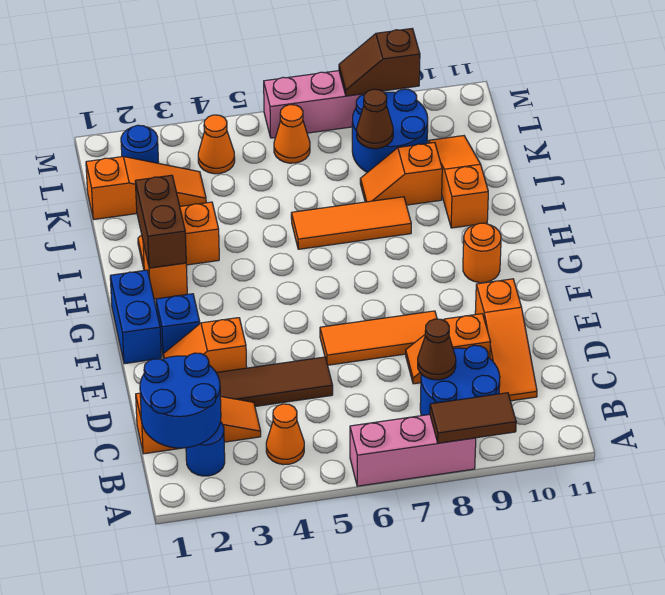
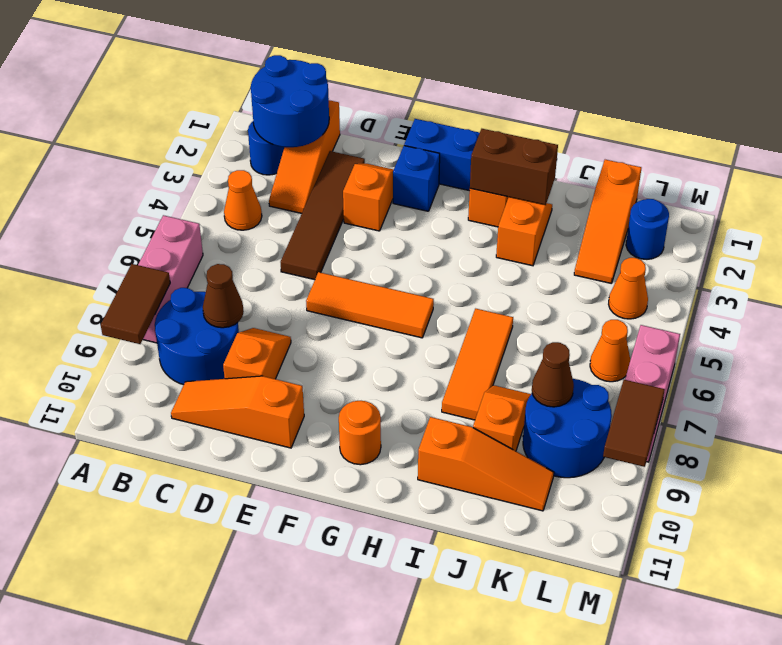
orange 1x3 tile [320,311,437,365] -> orange 1x3 tile turned to [306,272,434,338]
brown 1x2 slope [339,29,420,96] -> brown 1x2 tile [603,380,665,467]

